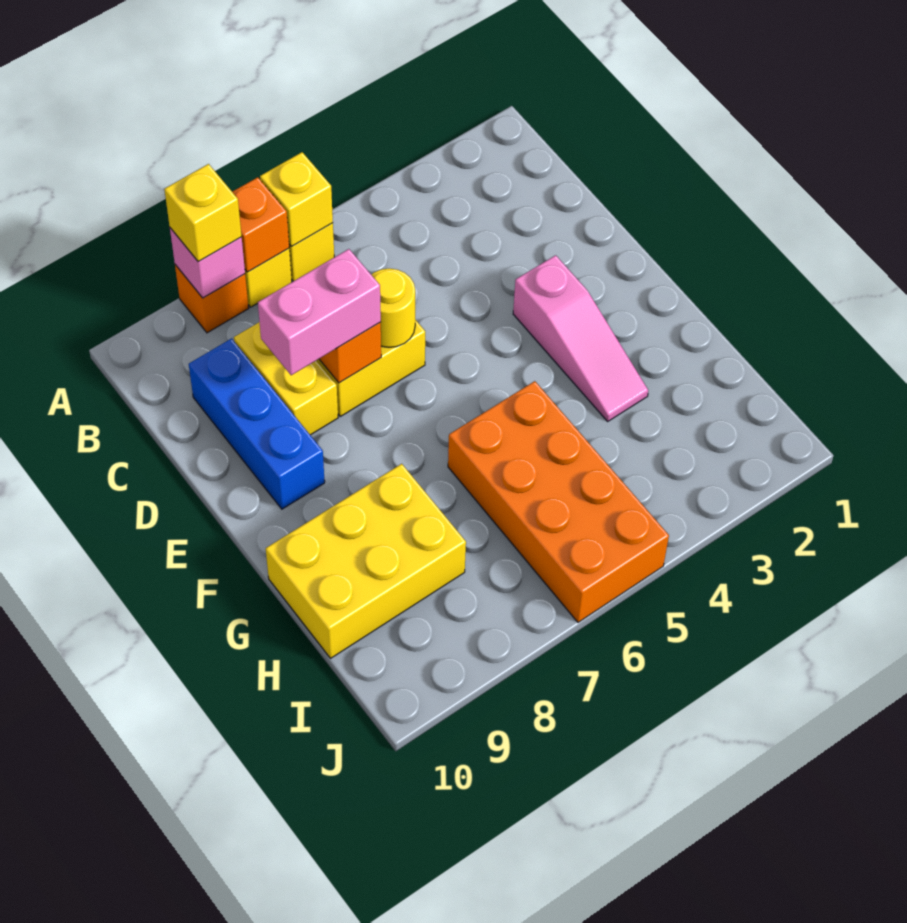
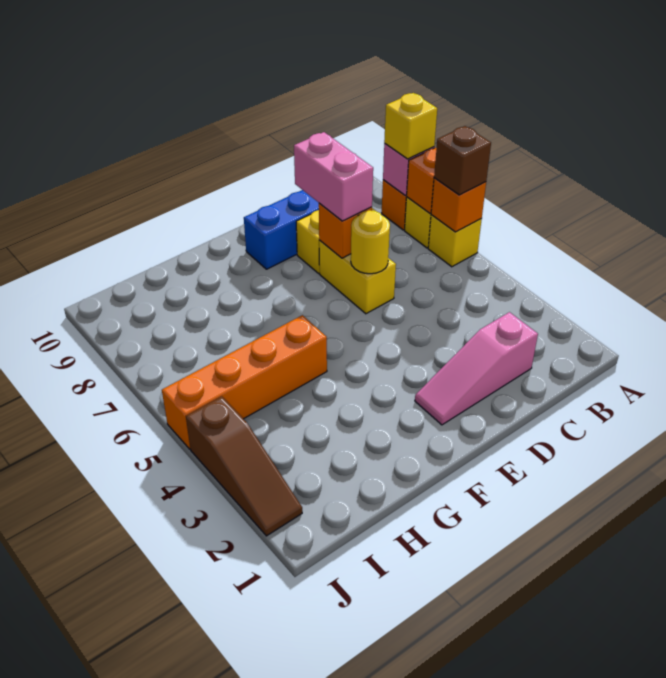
yellow 1x1 brick [260,152,333,247] -> orange 1x1 brick [431,178,486,232]
none -> brown 1x1 brick [434,126,491,195]
pink 1x3 slope [513,255,648,421] -> pink 1x3 slope moved to [415,312,538,425]
orange 2x4 brick [448,381,669,622] -> orange 1x4 brick [162,315,327,449]
yellow 2x3 brick [266,464,466,658] -> none
none -> brown 1x3 slope [186,396,302,536]

